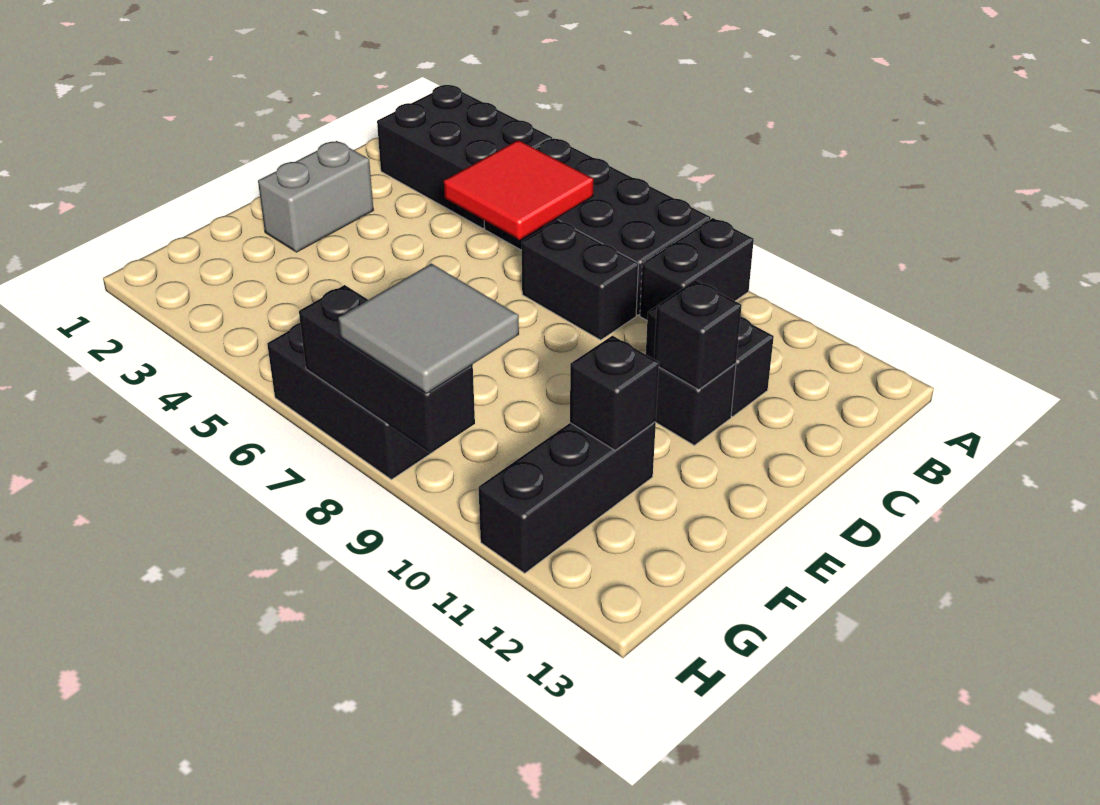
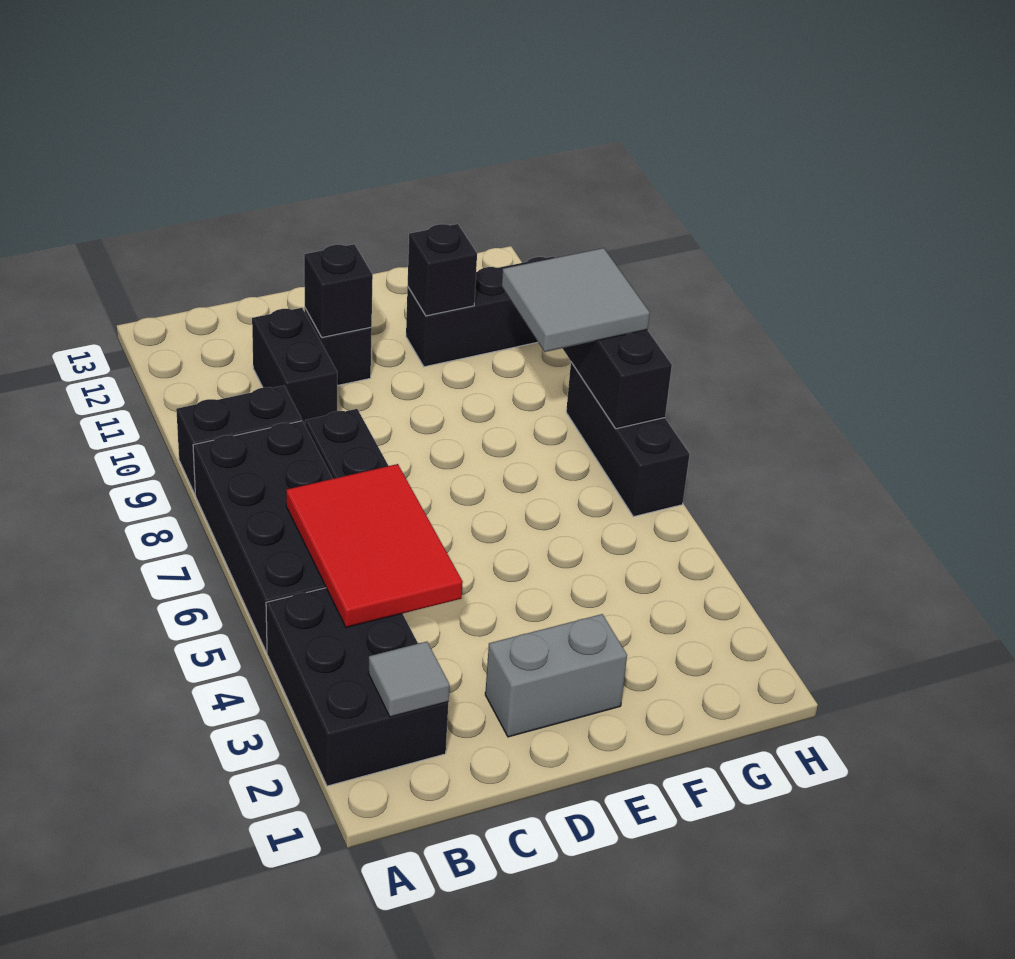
none -> grey 1x1 tile [368,642,449,717]
red 2x2 tile [444,140,594,240] -> red 2x3 tile [286,464,463,627]

